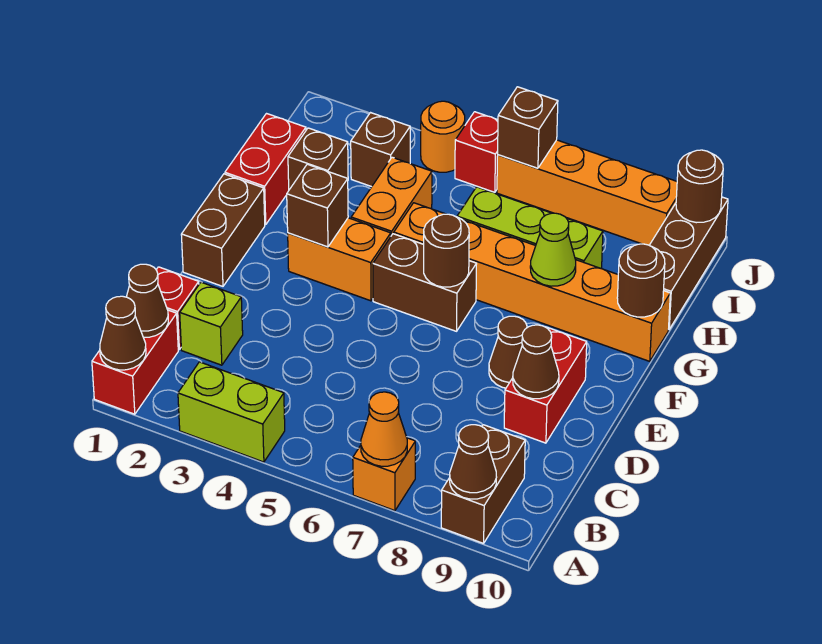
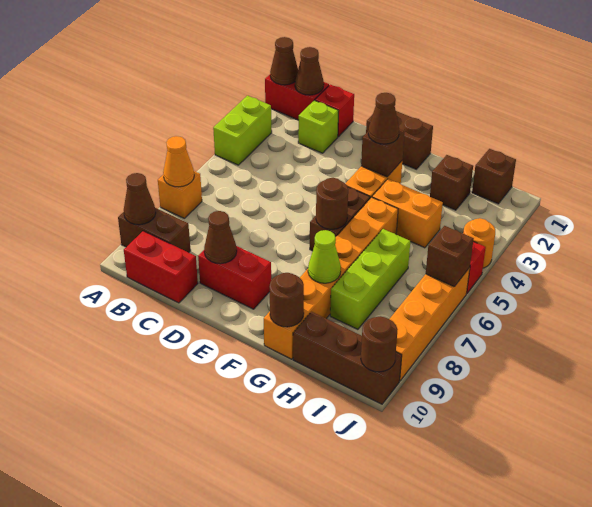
brown 1x1 cone [489,316,527,388] -> brown 1x1 cone moved to [368,93,399,144]
red 1x2 brick [225,114,306,225] -> red 1x2 brick moved to [124,231,198,303]
brown 1x1 brick [351,113,410,187] -> brown 1x1 brick moved to [472,149,516,204]

